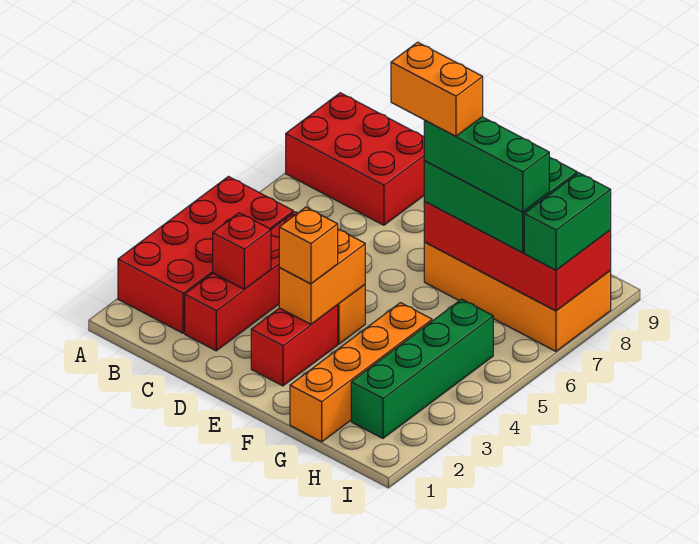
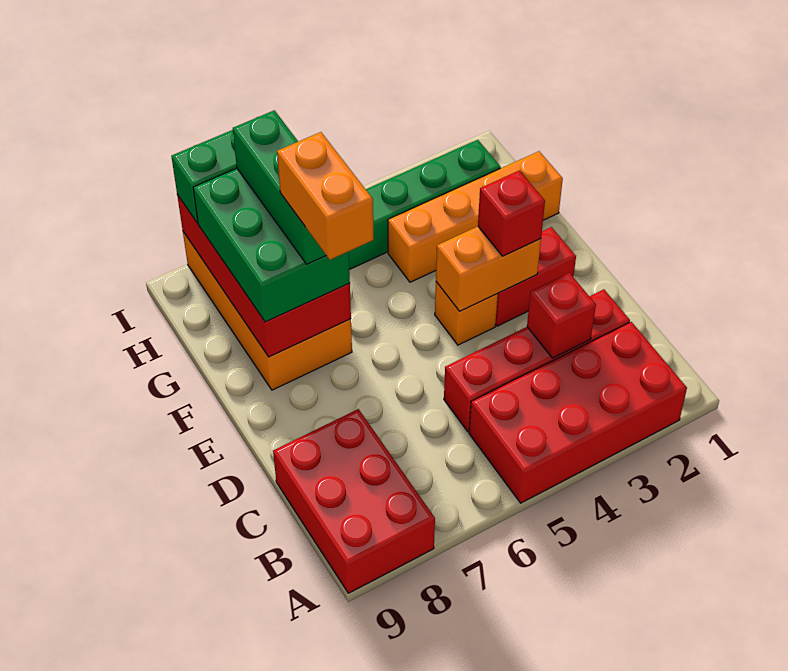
orange 1x1 brick [279,207,338,284] -> red 1x1 brick [478,171,545,256]

